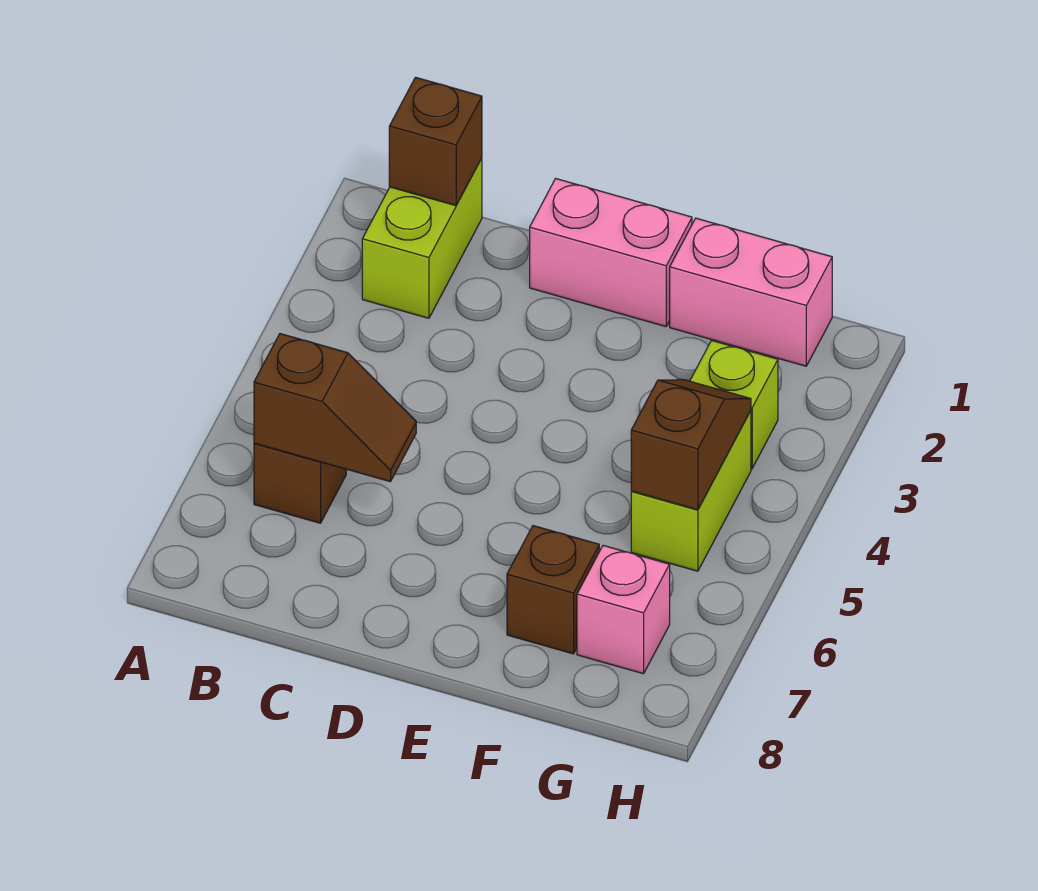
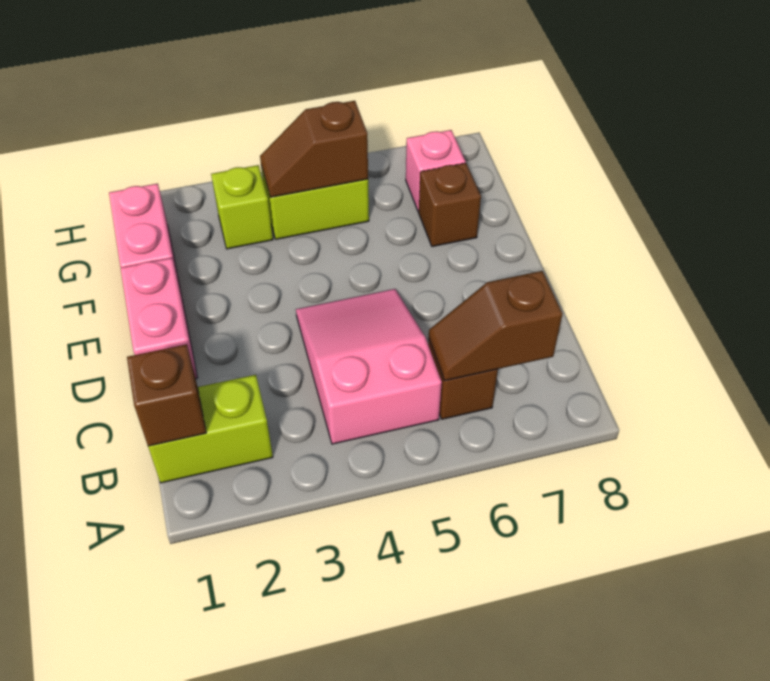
none -> pink 2x3 slope [296,289,442,444]
brown 1x2 slope [254,334,416,482] -> brown 1x2 slope turned to [429,271,562,381]

